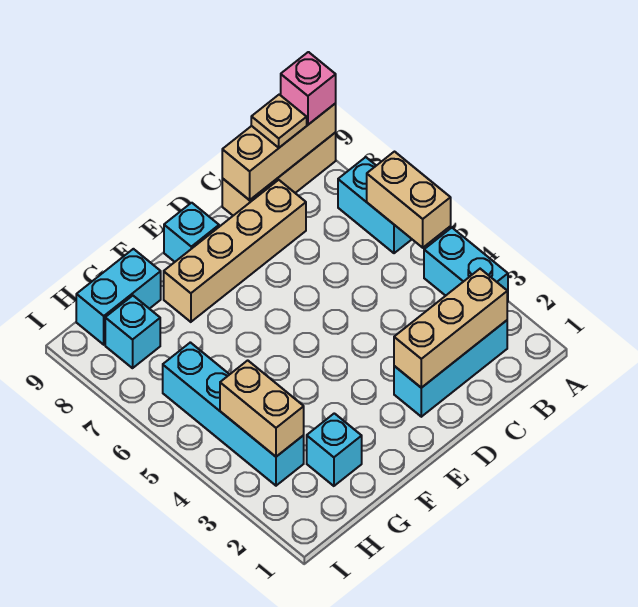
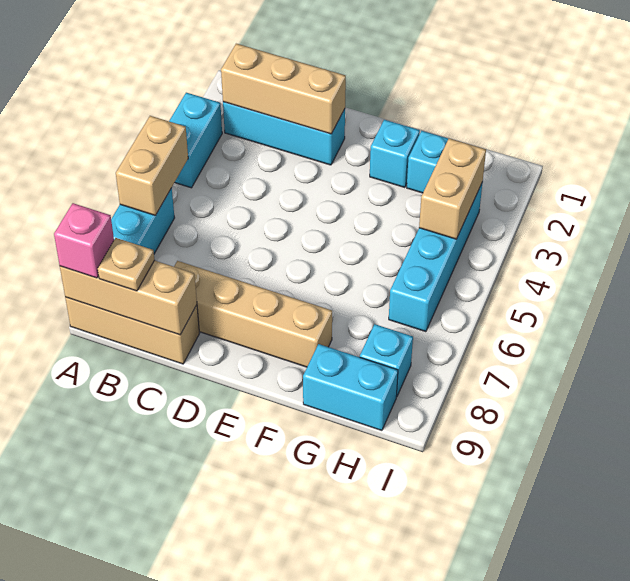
cyan 1x1 brick [164,203,219,262] -> cyan 1x1 brick moved to [370,120,420,188]

